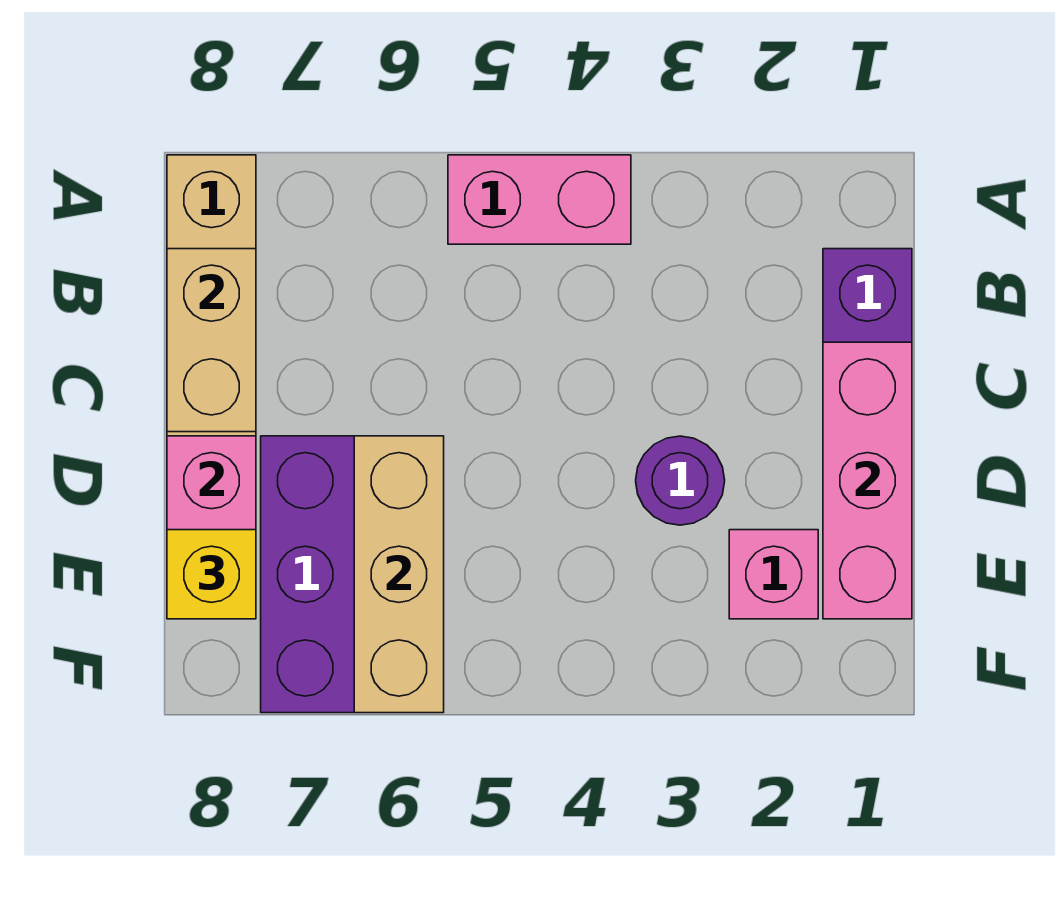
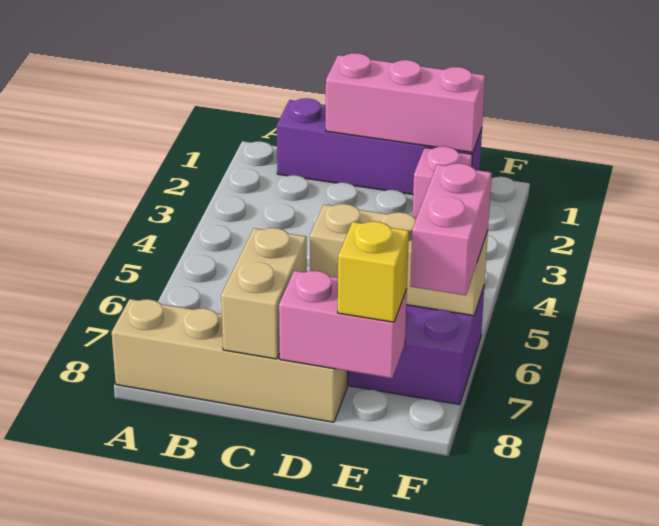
pink 1x2 brick [448,155,631,244] -> pink 1x2 brick moved to [410,163,492,295]
tan 1x2 brick [167,249,256,432] -> tan 1x2 brick turned to [221,228,307,359]
purple 1x1 round brick [636,436,725,525] -> none

